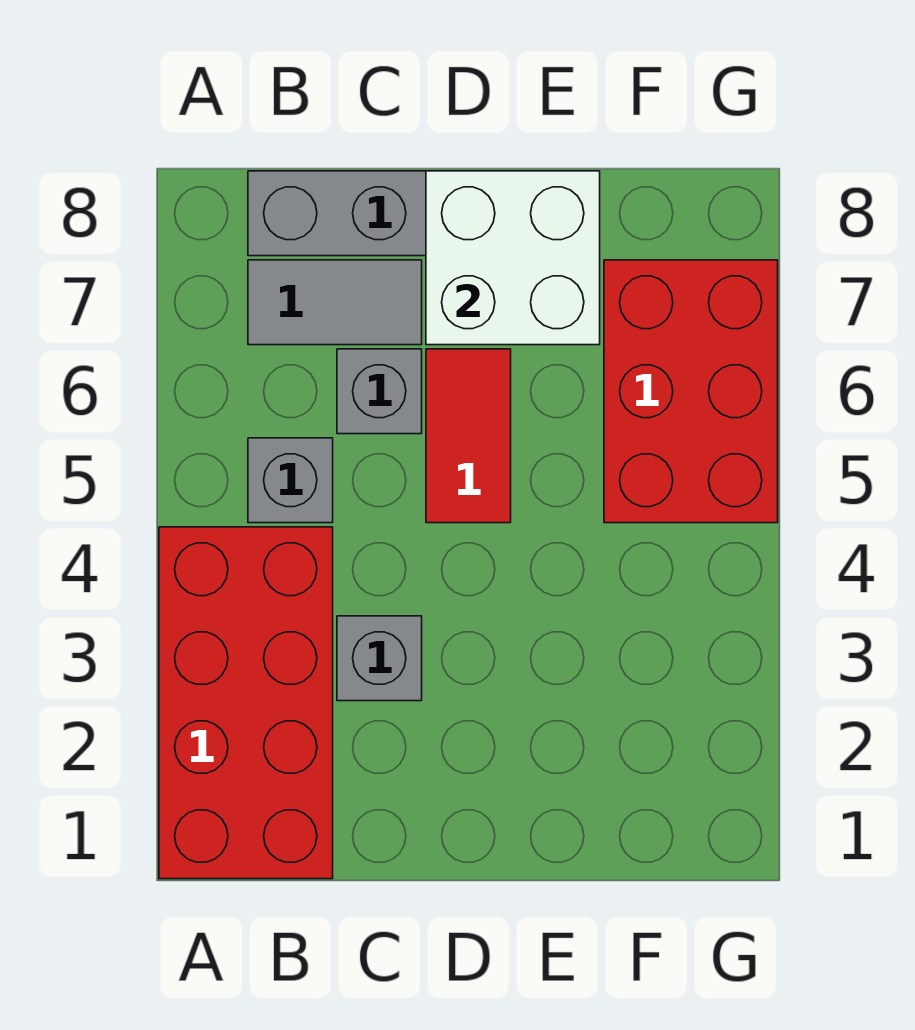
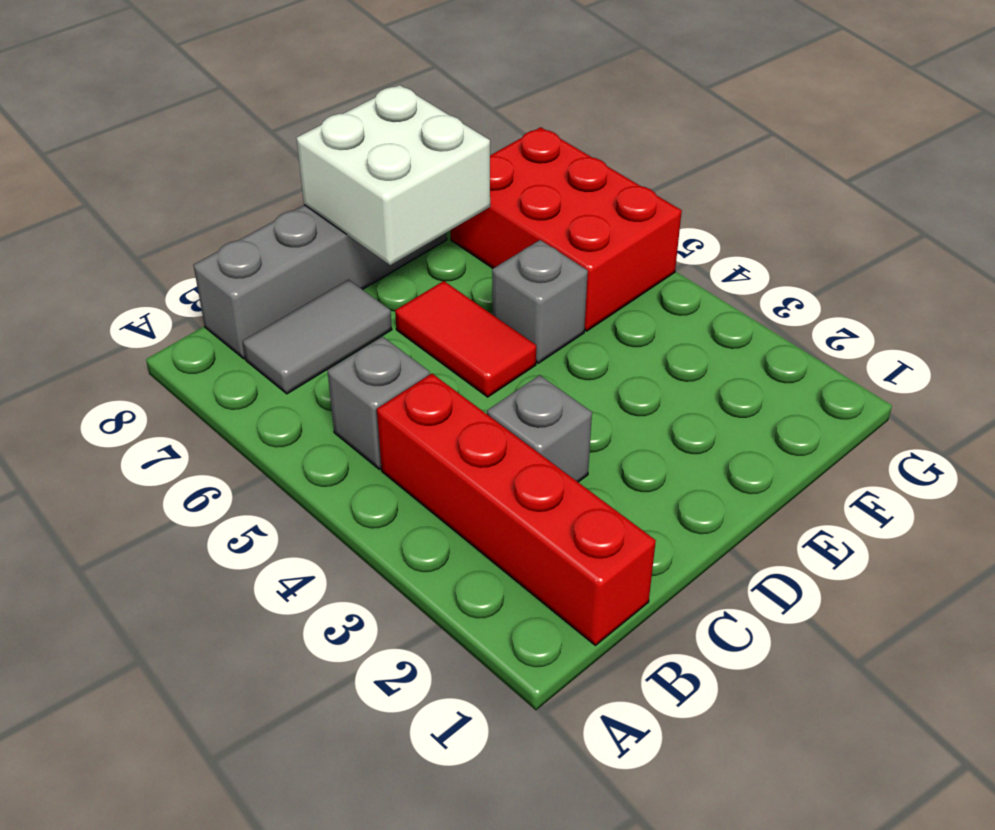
red 2x4 brick [159,527,333,879] -> red 1x4 brick [377,374,656,645]
grey 1x1 brick [337,349,422,434] -> grey 1x1 brick moved to [492,240,588,363]

